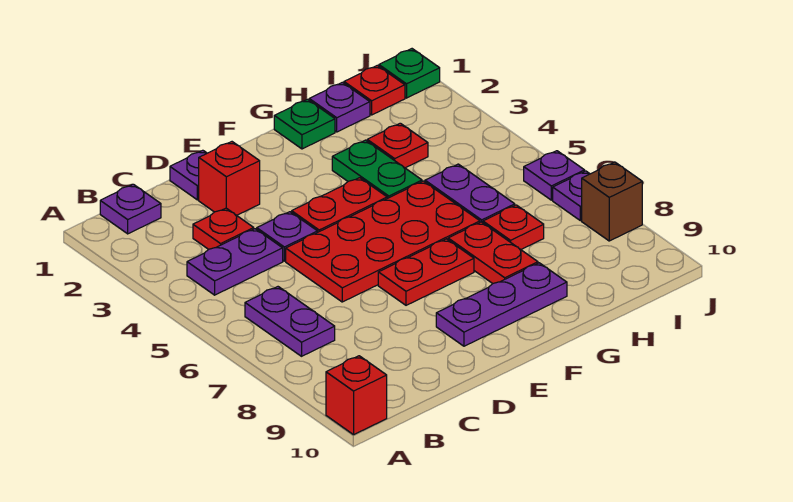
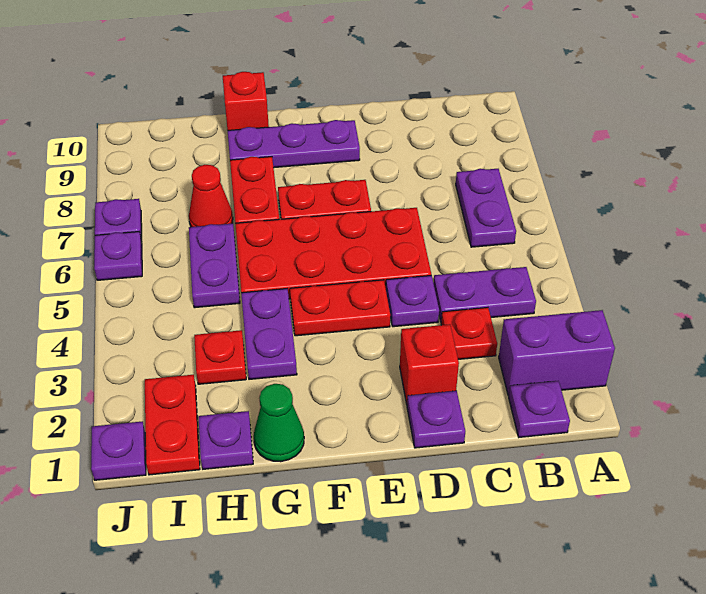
none -> purple 1x2 brick [499,310,615,396]
red 1x1 brick [326,356,387,435] -> red 1x1 brick moved to [223,72,269,130]
green 1x1 plate [274,99,335,149] -> green 1x1 cone [254,384,304,462]
green 1x2 plate [332,140,422,198] -> purple 1x2 plate [241,289,297,379]
red 1x1 plate [483,205,544,249] -> red 1x1 cone [189,165,233,227]
red 1x1 plate [344,65,405,115] -> red 1x2 plate [145,375,200,475]
green 1x1 plate [379,49,440,98] -> purple 1x1 plate [91,422,146,480]
brown 1x1 brick [582,162,642,241] -> none

